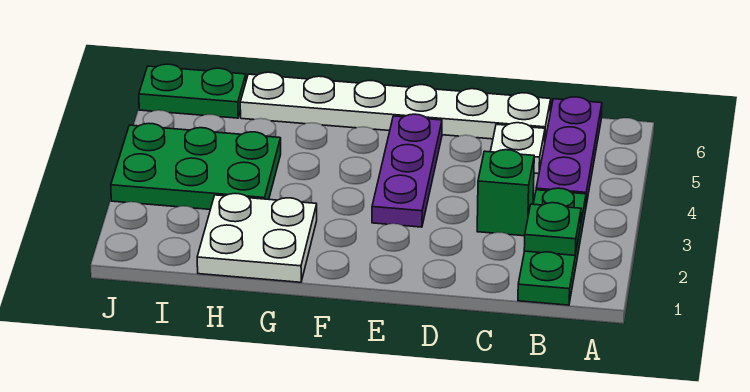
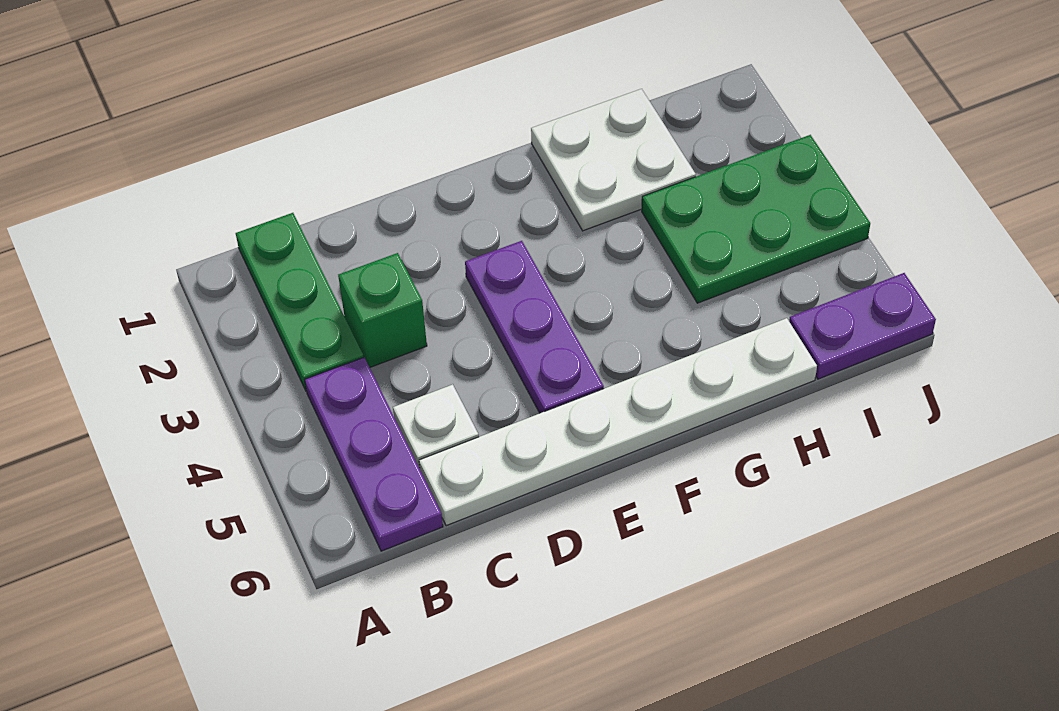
green 1x1 plate [524,203,581,255] -> none
green 1x2 plate [139,64,246,118] -> purple 1x2 plate [789,273,936,379]

